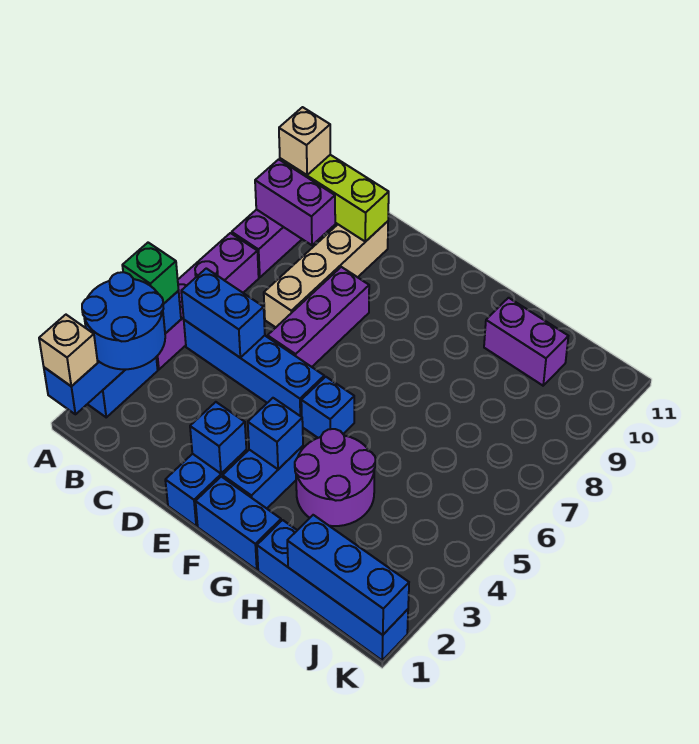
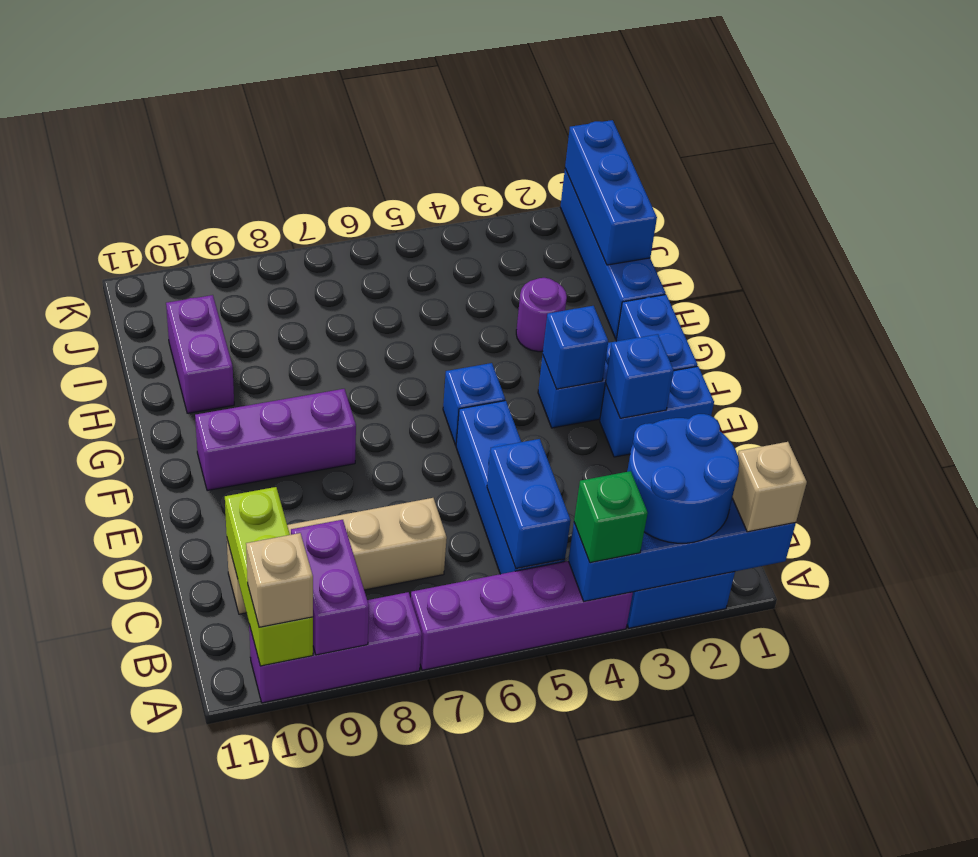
purple 1x3 brick [268,267,369,367] -> purple 1x3 brick moved to [195,389,356,491]
purple 2x2 round brick [295,429,376,526] -> purple 1x1 round brick [516,278,567,352]

